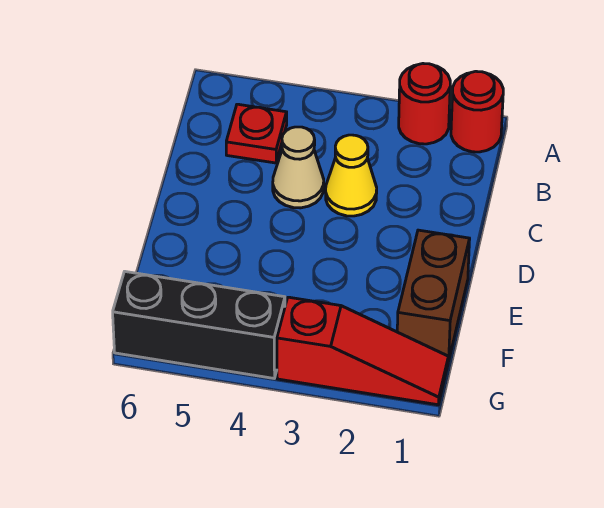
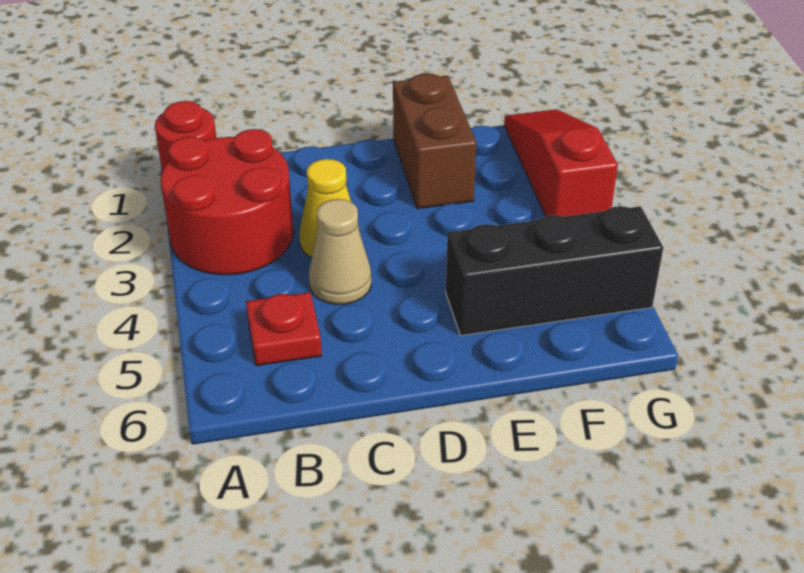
red 1x1 round brick [399,64,450,144] -> red 2x2 round brick [161,129,293,275]
brown 1x2 brick [397,230,470,361] -> brown 1x2 brick turned to [393,73,476,209]
black 1x3 brick [113,272,285,378] -> black 1x3 brick turned to [446,206,663,336]

